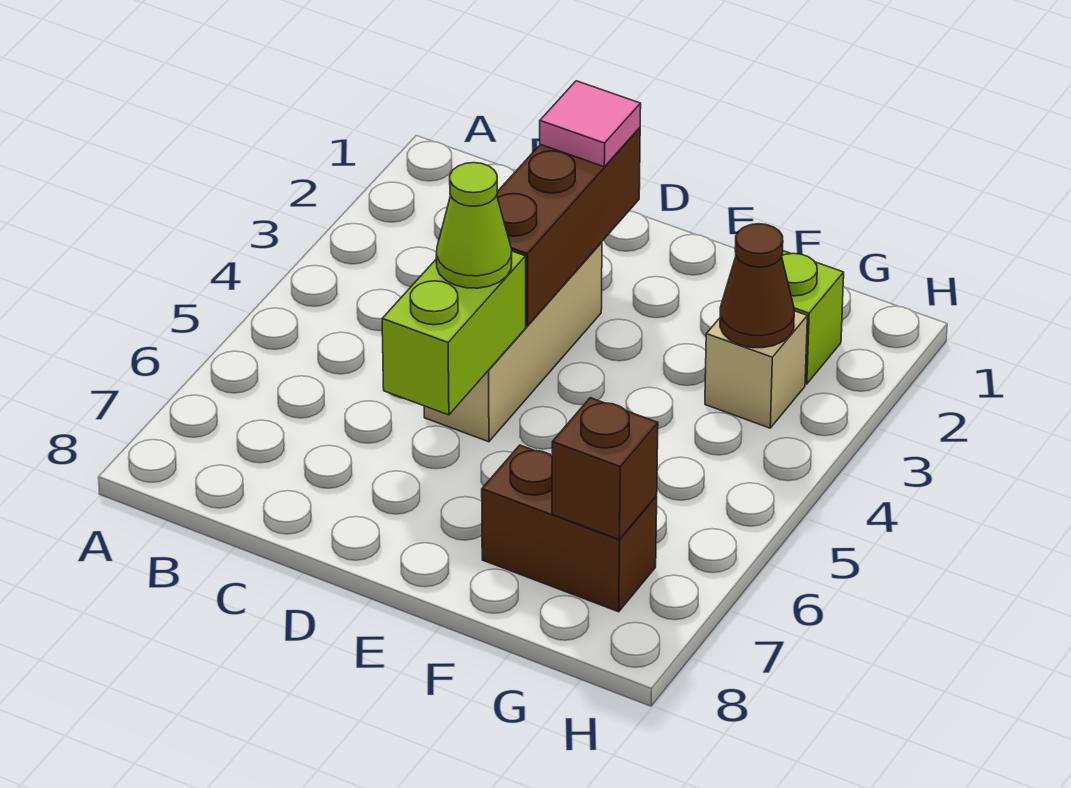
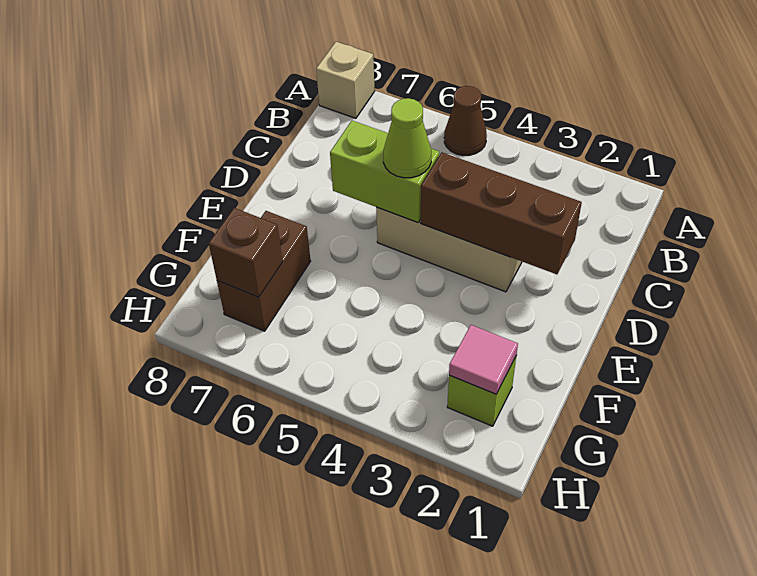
pink 1x1 tile [540,81,641,167] -> pink 1x1 tile moved to [449,325,518,394]
tan 1x1 brick [705,311,807,428] -> tan 1x1 brick moved to [316,42,375,118]
brown 1x1 cone [720,224,794,348] -> brown 1x1 cone moved to [444,86,487,155]

